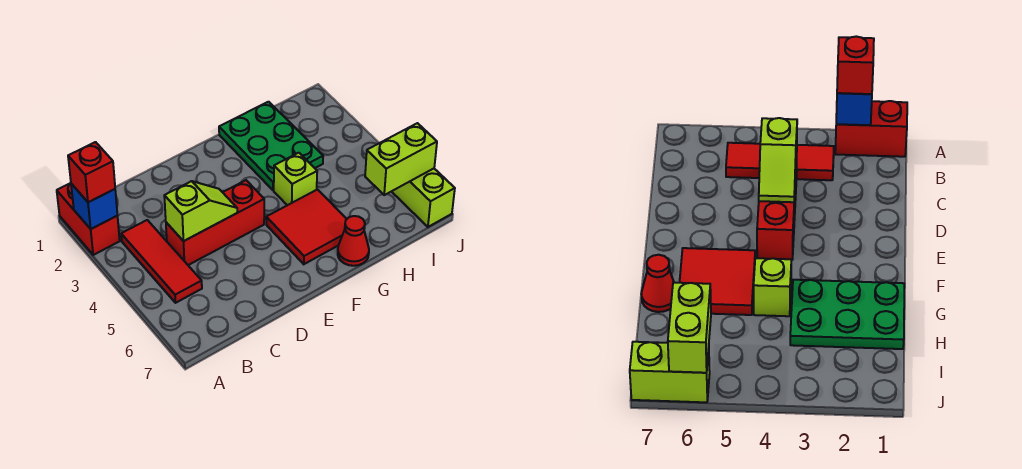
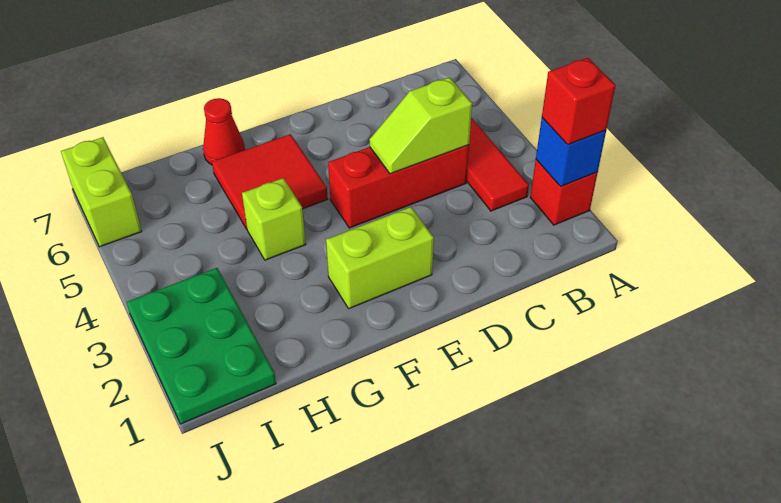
red 1x2 brick [57,183,120,255] -> red 1x1 brick [530,160,598,225]
green 2x3 plate [219,102,323,190] -> green 2x3 plate moved to [127,268,276,424]
lime 1x2 brick [365,123,437,195] -> lime 1x2 brick moved to [326,207,434,309]

